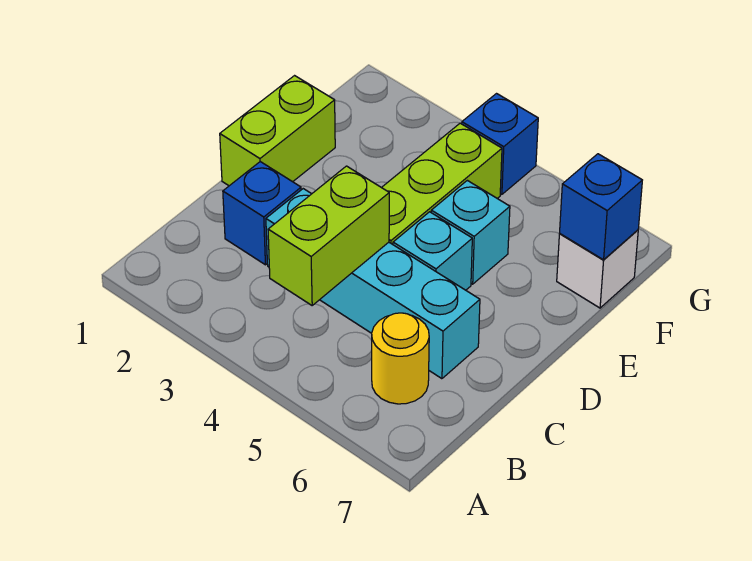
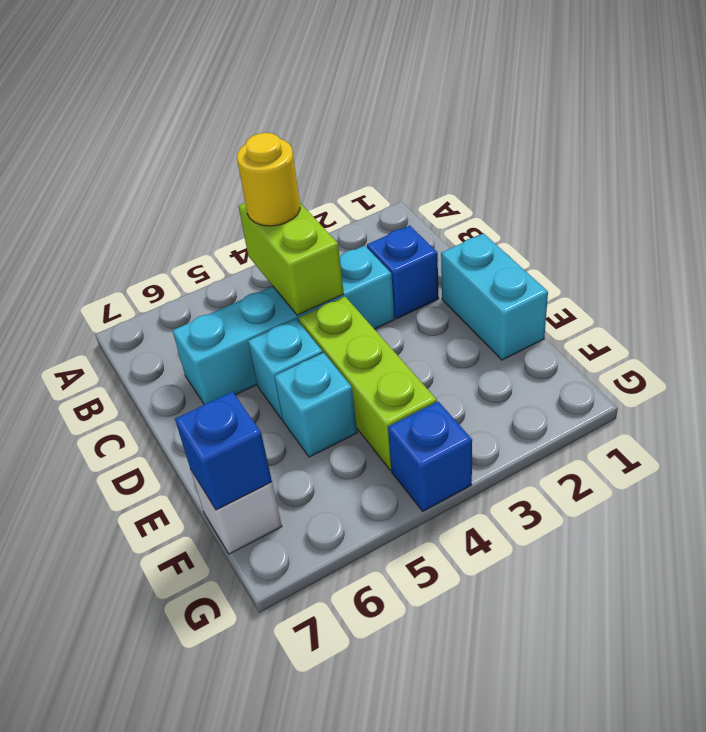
yellow 1x1 round brick [372,313,429,404] -> yellow 1x1 round brick moved to [237,133,300,226]
lime 1x2 brick [220,76,335,186] -> cyan 1x2 brick [441,233,548,360]

